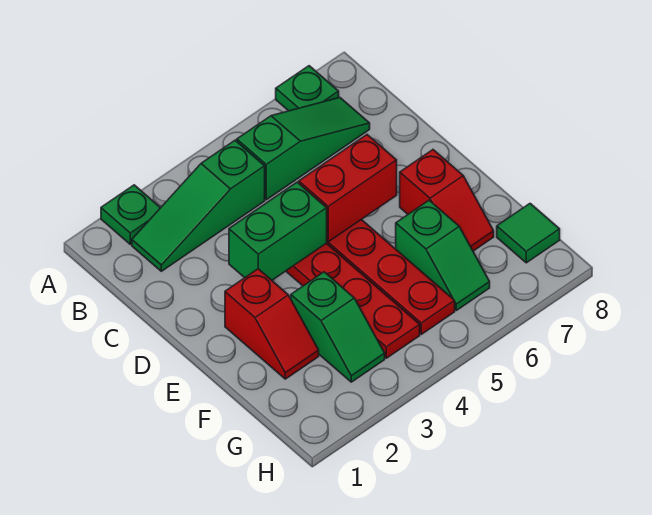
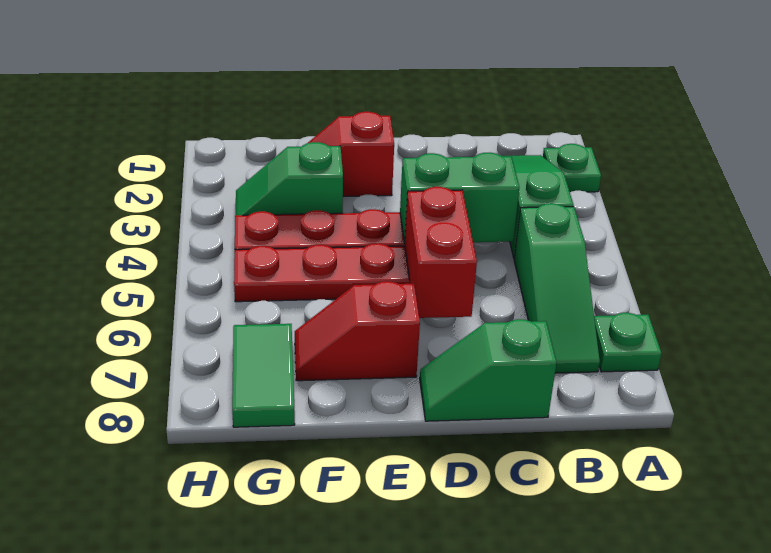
green 1x2 brick [229,182,327,280] -> green 1x2 brick turned to [400,153,519,243]
green 1x2 slope [396,200,490,310] -> green 1x2 slope moved to [420,319,557,421]
green 1x1 tile [497,204,560,263] -> green 1x2 tile [232,324,295,427]

